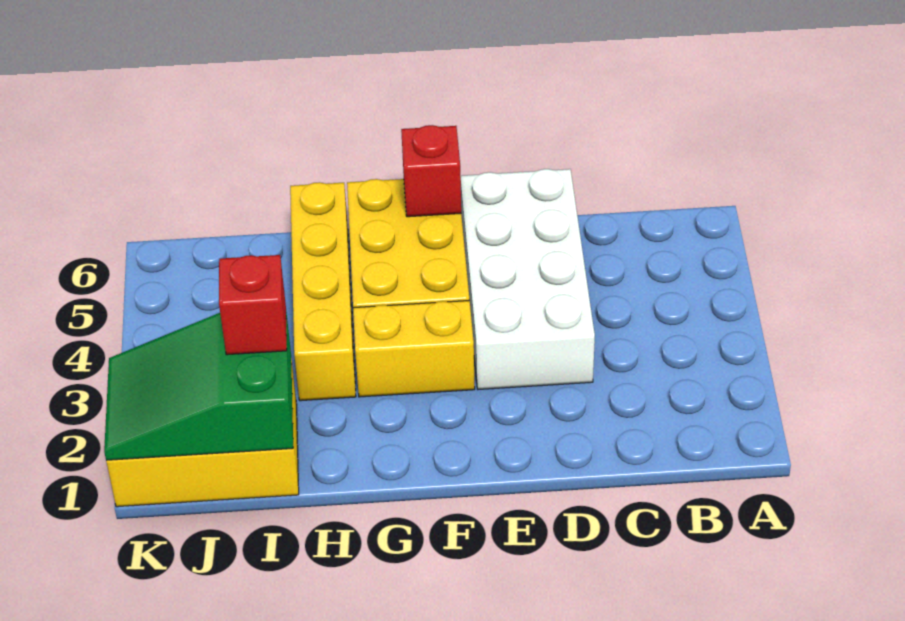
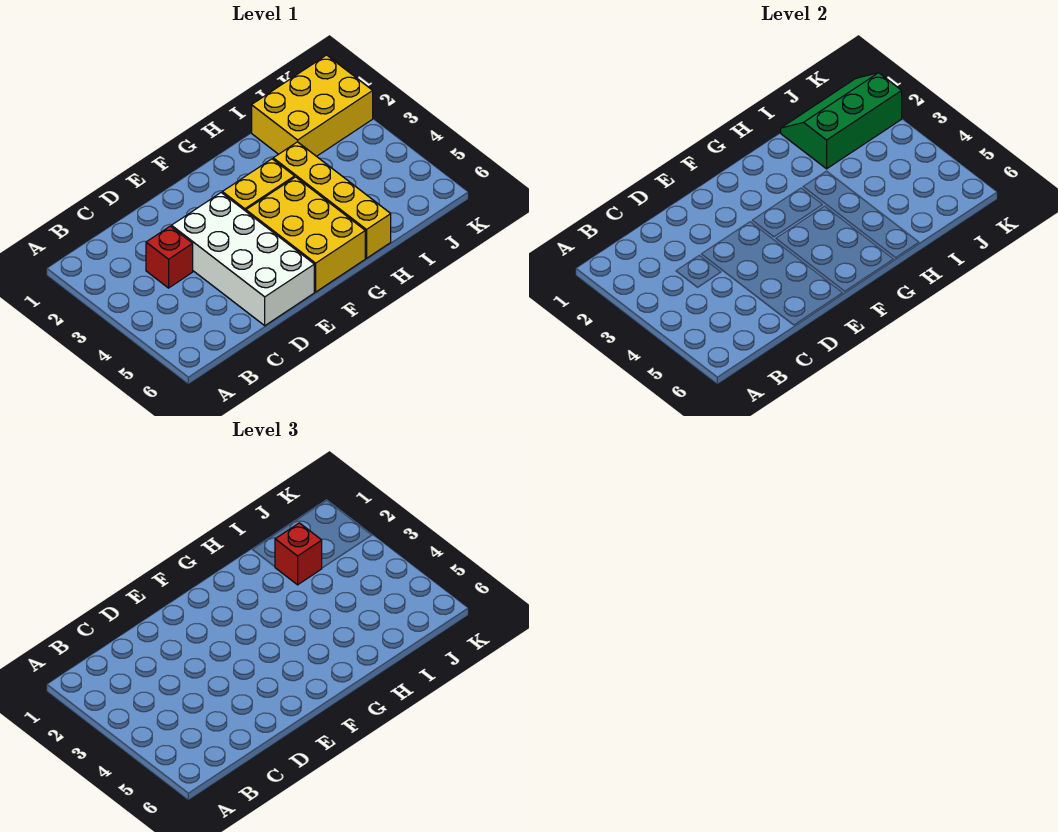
red 1x1 brick [401,125,461,217] -> red 1x1 brick moved to [146,226,193,288]
green 2x3 slope [104,312,293,461] -> green 2x3 slope turned to [781,73,902,169]

